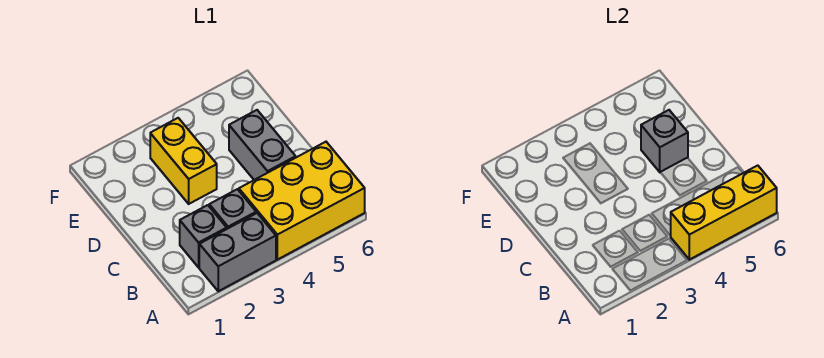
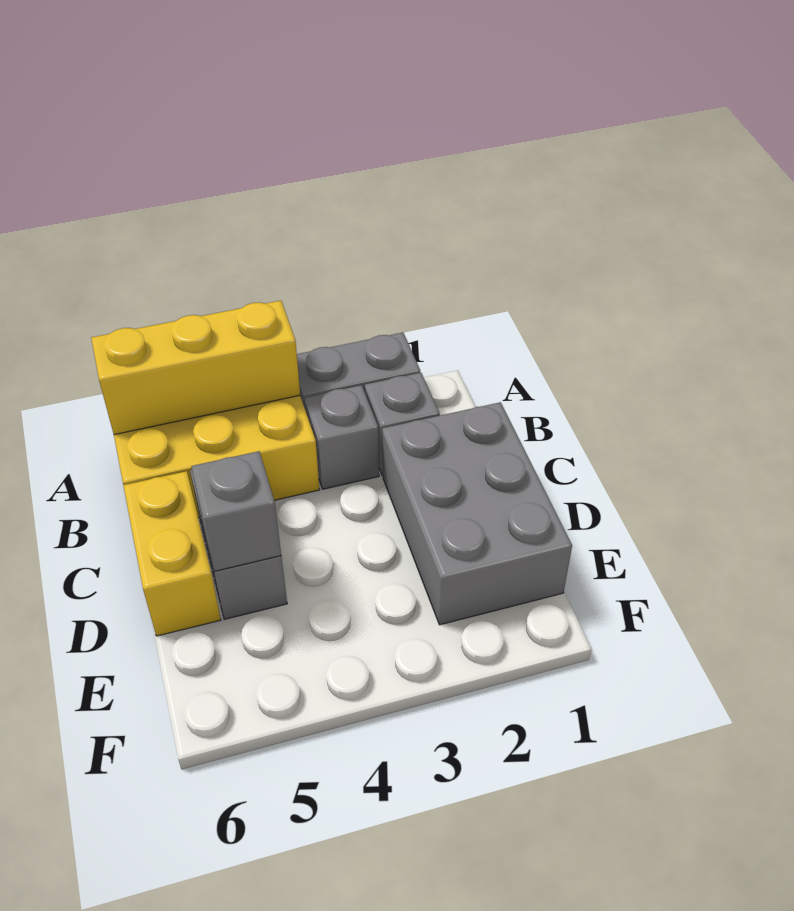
none -> grey 2x3 brick [382,402,572,625]
yellow 1x2 brick [150,118,217,204] -> yellow 1x2 brick moved to [123,471,221,636]

